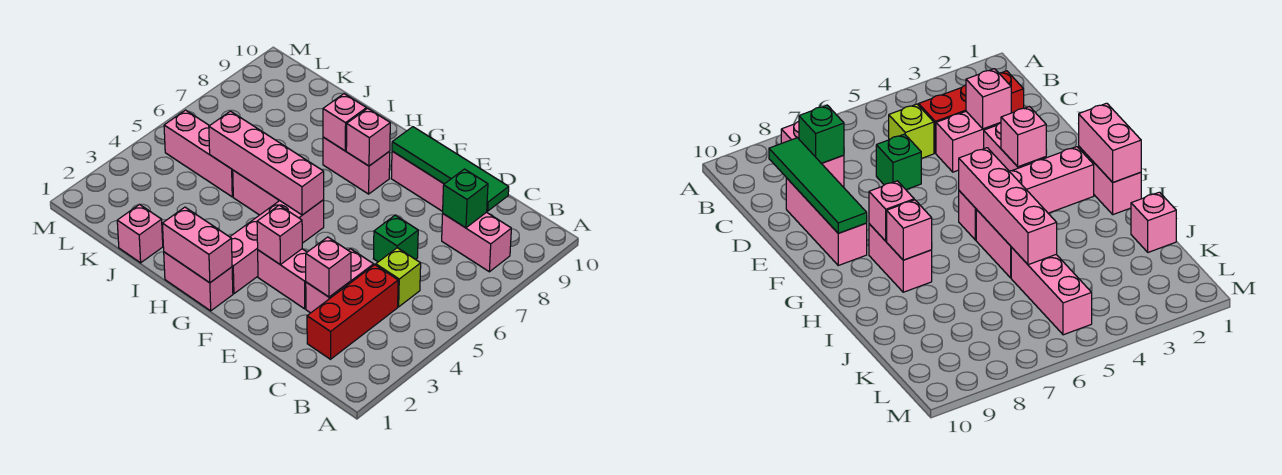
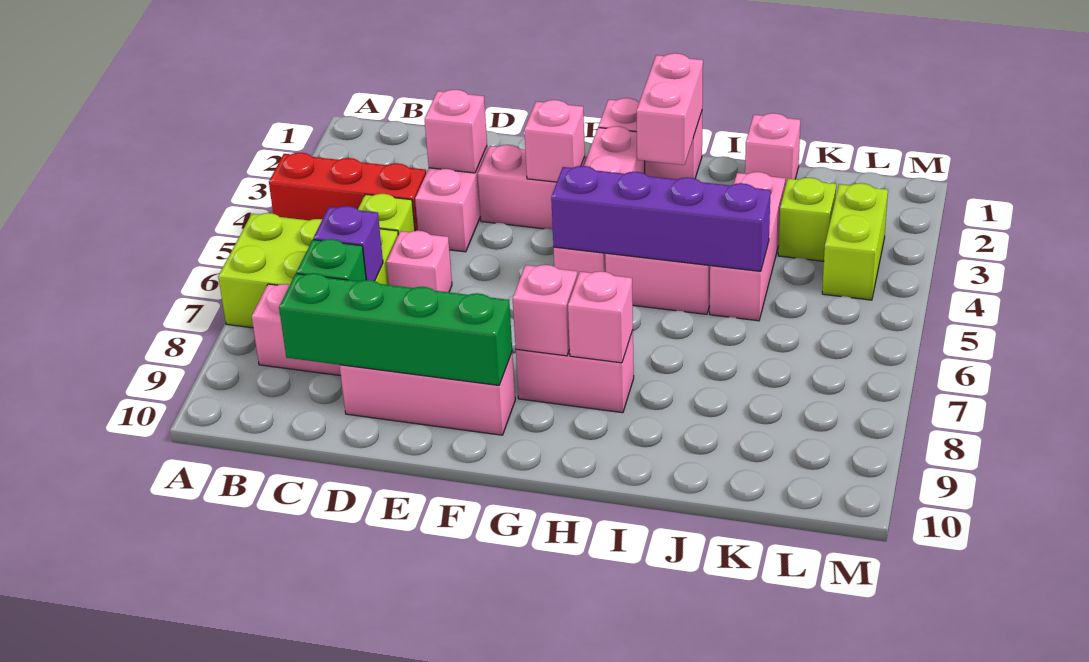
none -> lime 2x3 brick [218,213,398,328]
red 1x3 brick [307,265,398,359] -> red 1x3 brick turned to [269,153,426,231]
none -> purple 1x1 brick [313,206,383,281]
green 1x4 tile [392,127,509,211] -> green 1x4 brick [279,273,512,385]
green 1x1 brick [373,215,418,262] -> pink 1x1 brick [386,231,452,292]
pink 1x2 brick [162,207,232,283] -> pink 1x2 brick turned to [637,53,703,165]
pink 1x4 brick [209,111,324,215] -> purple 1x4 brick [551,166,771,271]
pink 1x3 brick [164,110,233,197] -> pink 1x3 brick turned to [710,172,785,321]
none -> lime 1x1 brick [778,177,836,261]
none -> lime 1x2 brick [822,183,888,300]

